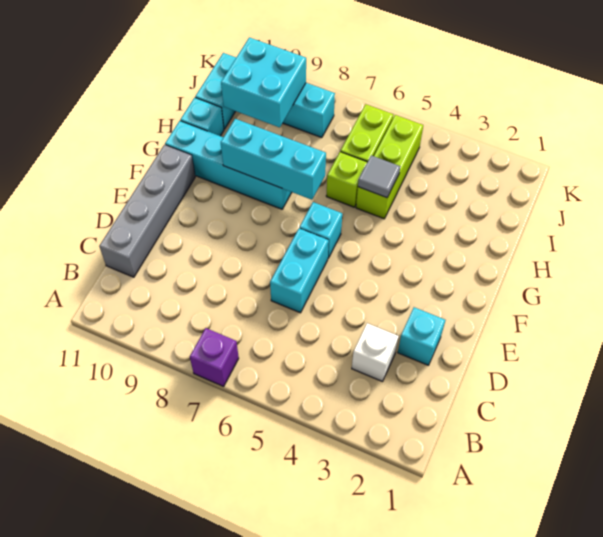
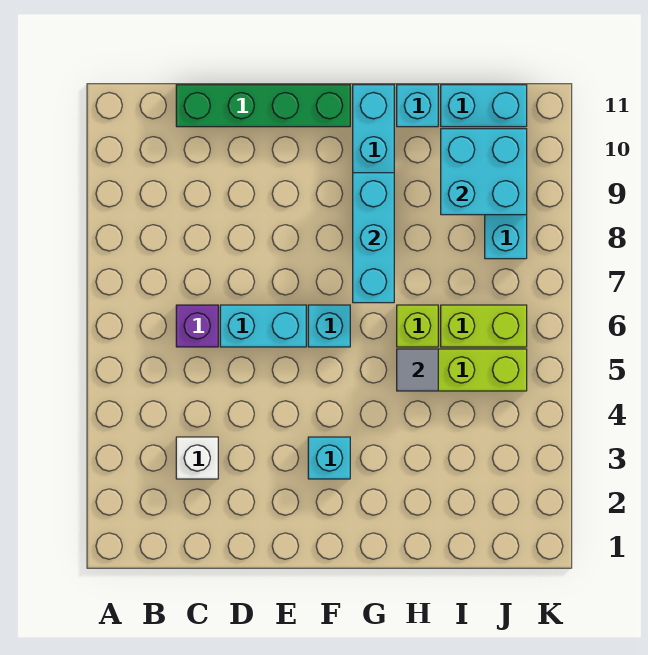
purple 1x1 brick [190,328,239,386] -> purple 1x1 brick moved to [176,305,218,347]
grey 1x4 brick [99,145,195,277] -> green 1x4 brick [176,85,350,127]
cyan 1x1 brick [398,307,445,365] -> cyan 1x1 brick moved to [308,437,350,479]

